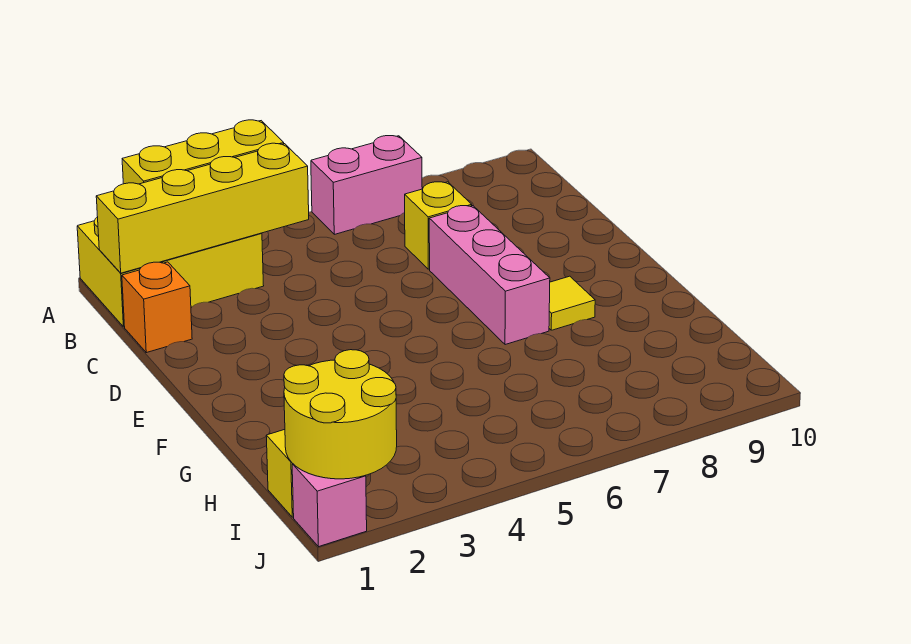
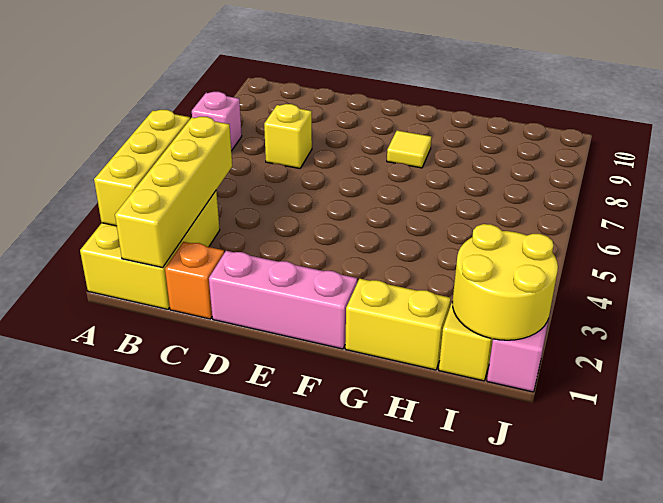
pink 1x2 brick [311,136,422,234] -> pink 1x1 brick [192,92,242,151]
pink 1x3 brick [429,206,550,345] -> pink 1x3 brick moved to [209,251,357,349]
none -> yellow 1x2 brick [345,279,451,370]

